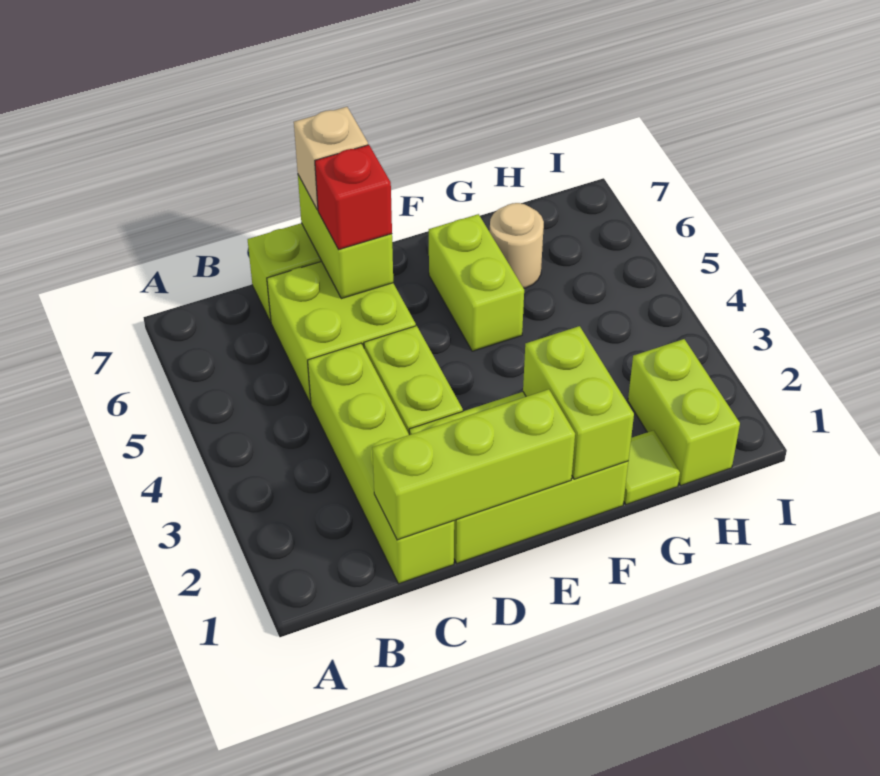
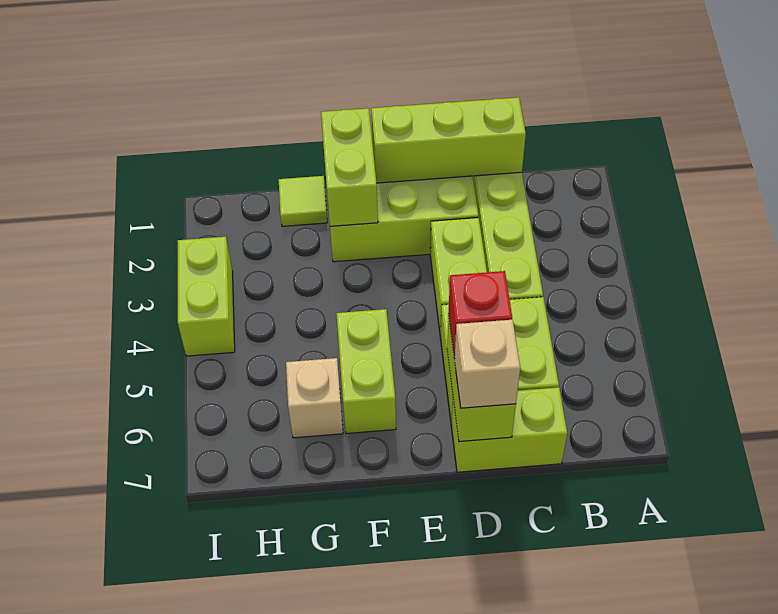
tan 1x1 round brick [490,203,544,288] -> tan 1x1 brick [286,358,343,438]
lime 1x2 brick [628,339,740,485] -> lime 1x2 brick moved to [178,237,235,356]

